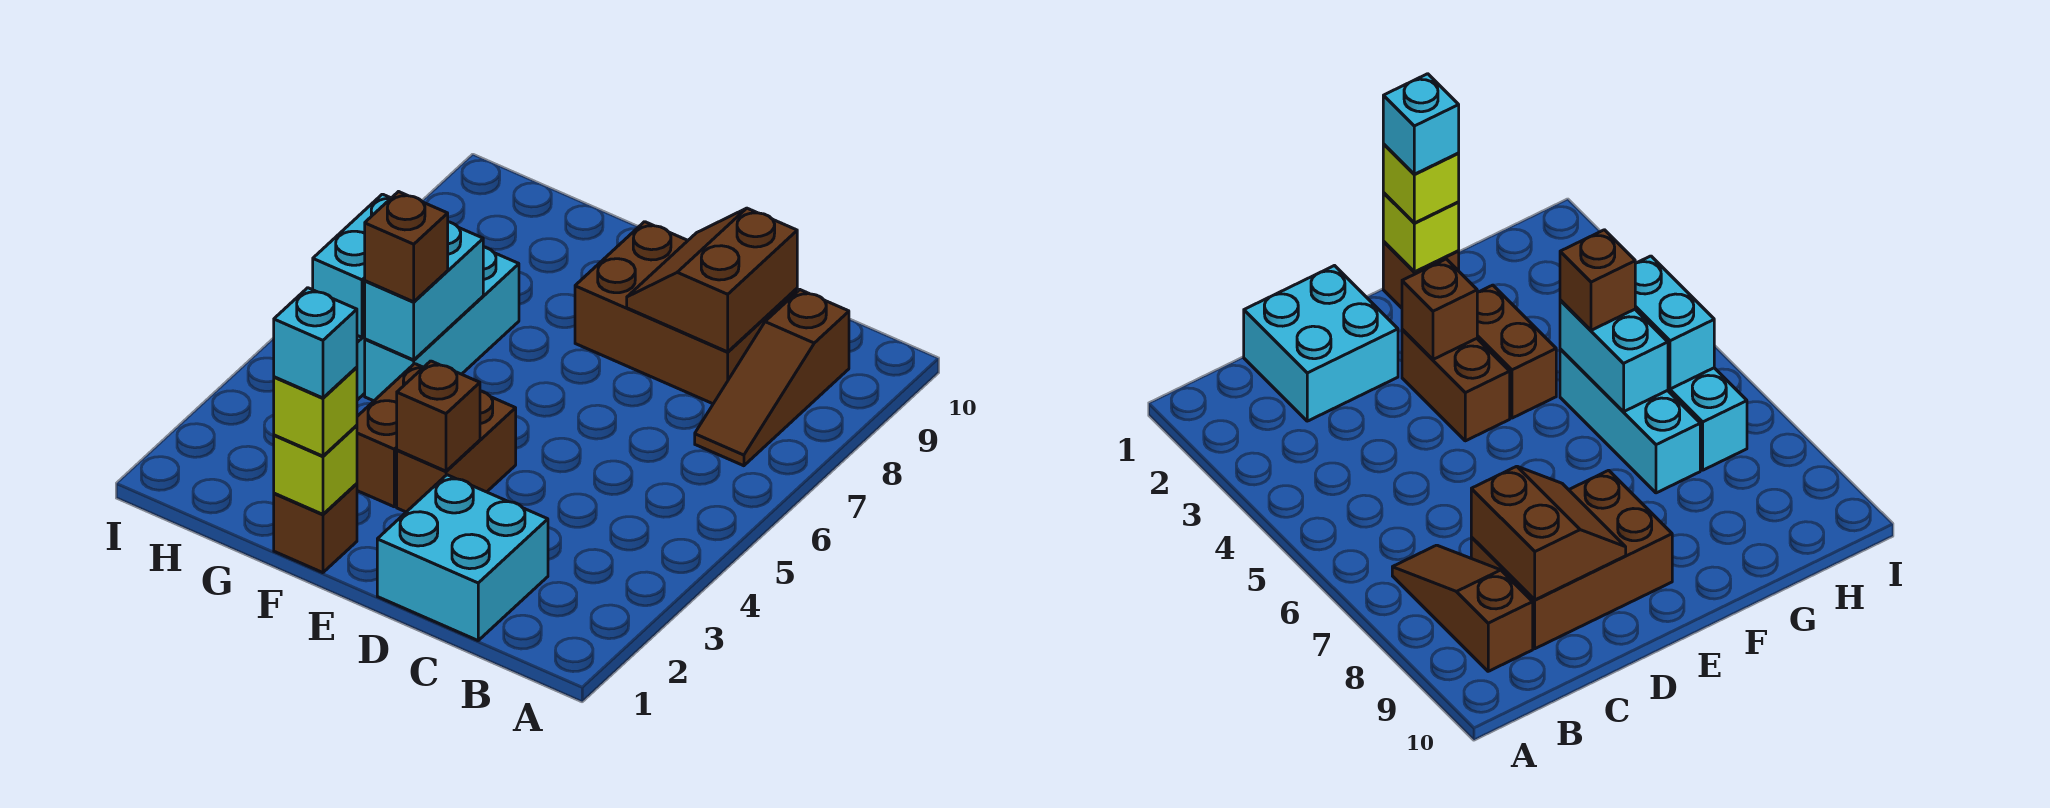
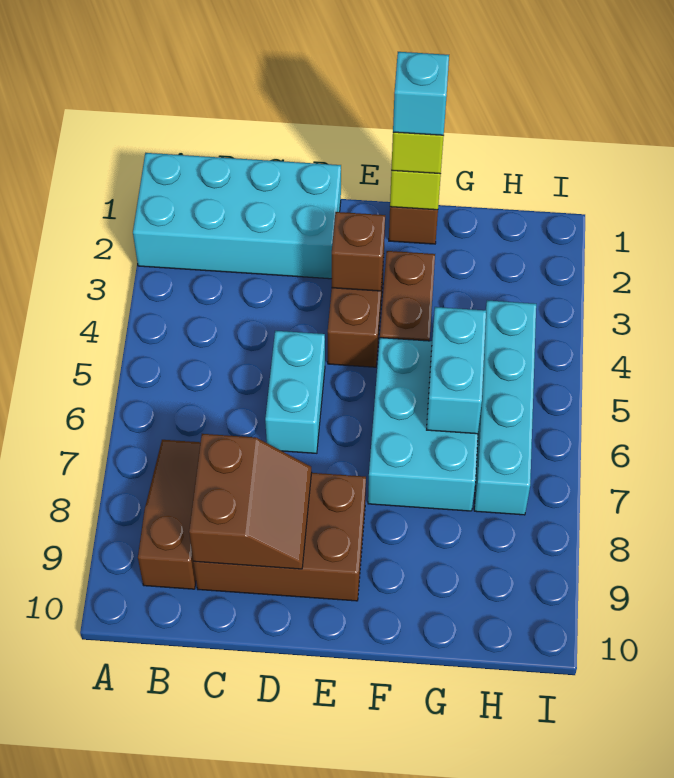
cyan 2x2 brick [377,475,548,640] -> cyan 2x4 brick [133,153,341,279]
cyan 1x3 brick [365,247,519,401] -> cyan 2x3 brick [368,338,478,511]
brown 1x1 brick [365,192,448,302] -> none
cyan 1x2 brick [313,194,391,337] -> cyan 1x2 brick moved to [265,331,325,453]

